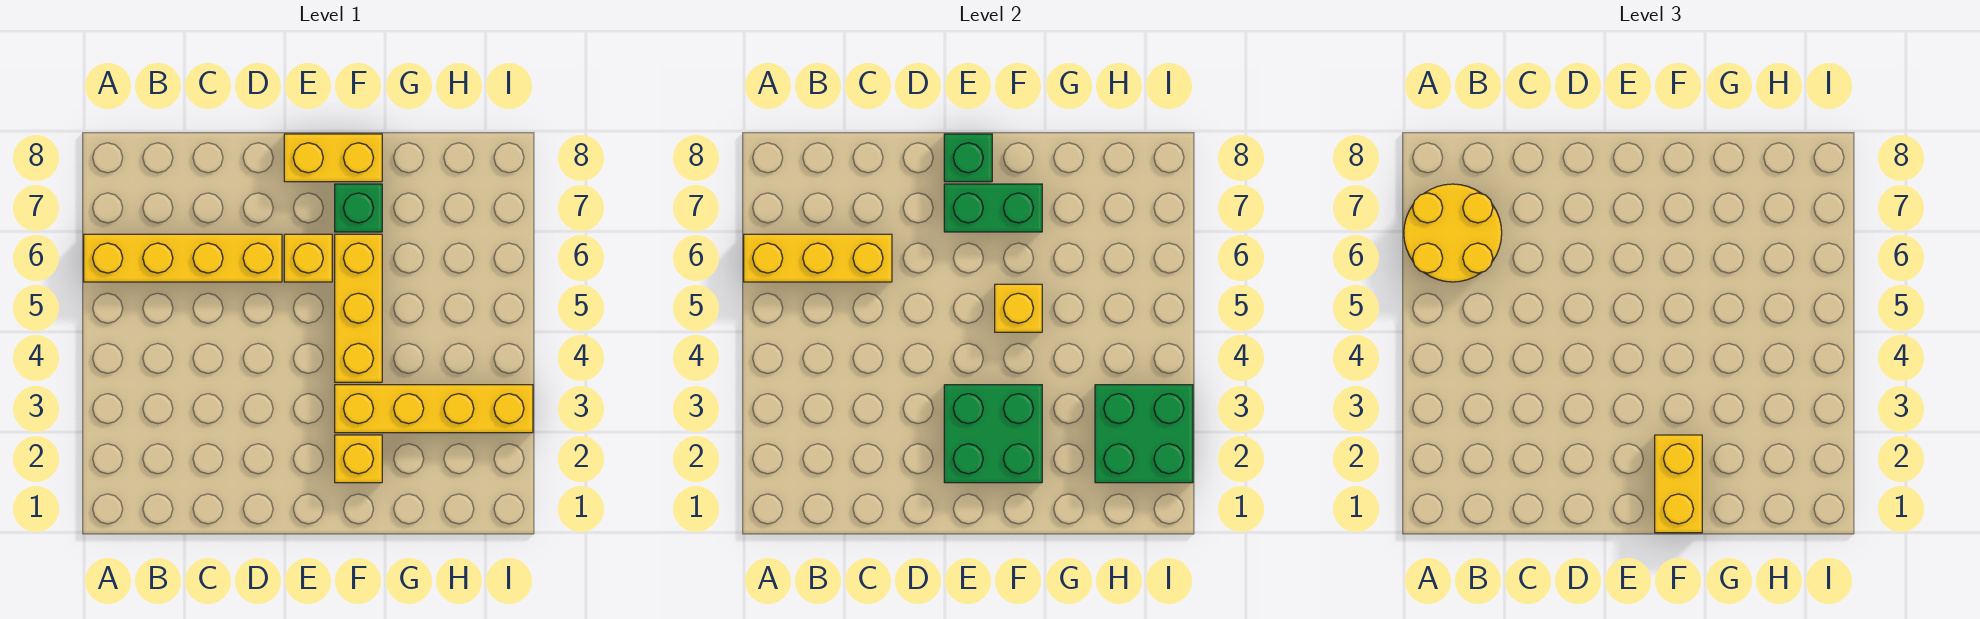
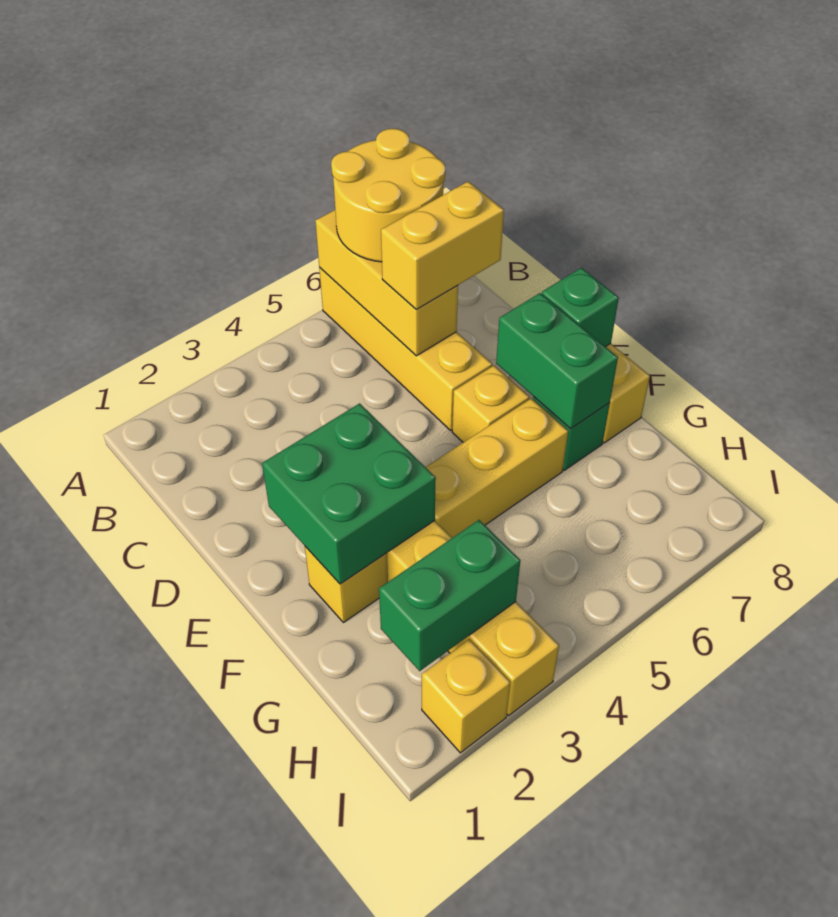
yellow 1x2 brick [1655,435,1702,533] -> yellow 1x2 brick moved to [381,182,504,309]
yellow 1x1 brick [995,284,1042,332] -> yellow 1x1 brick moved to [422,639,510,753]
green 2x2 brick [1095,385,1193,483] -> green 1x2 brick [379,520,521,671]

